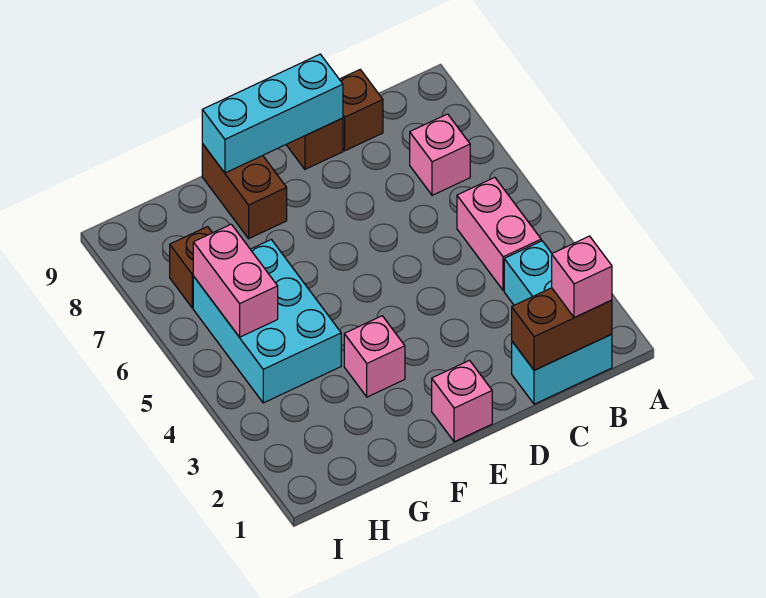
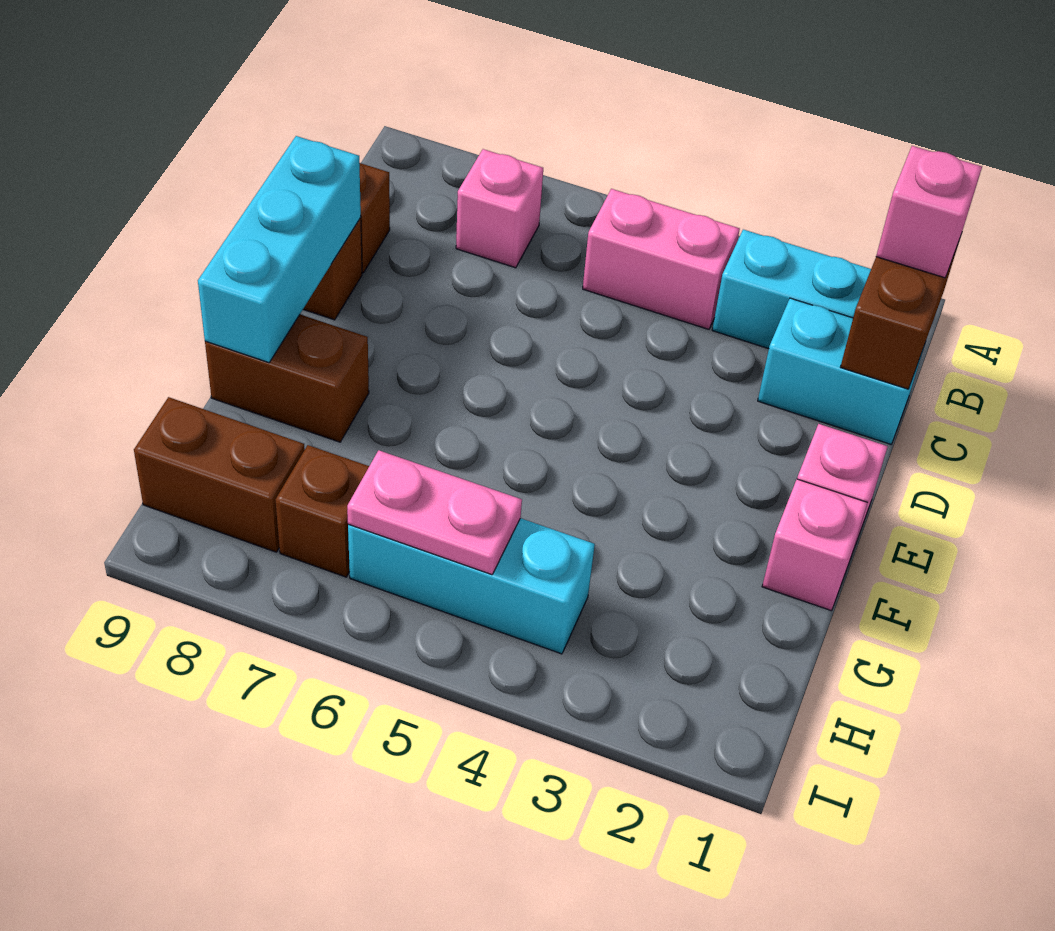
cyan 1x2 brick [512,334,612,404] -> cyan 1x2 brick turned to [758,298,924,444]
pink 1x1 brick [344,316,405,397] -> pink 1x1 brick moved to [762,479,868,611]
cyan 2x3 brick [193,240,341,403] -> cyan 1x3 brick [348,518,595,654]
pink 1x2 brick [193,224,278,337] -> pink 1x2 plate [347,450,522,575]
none -> brown 1x2 brick [134,397,305,552]

